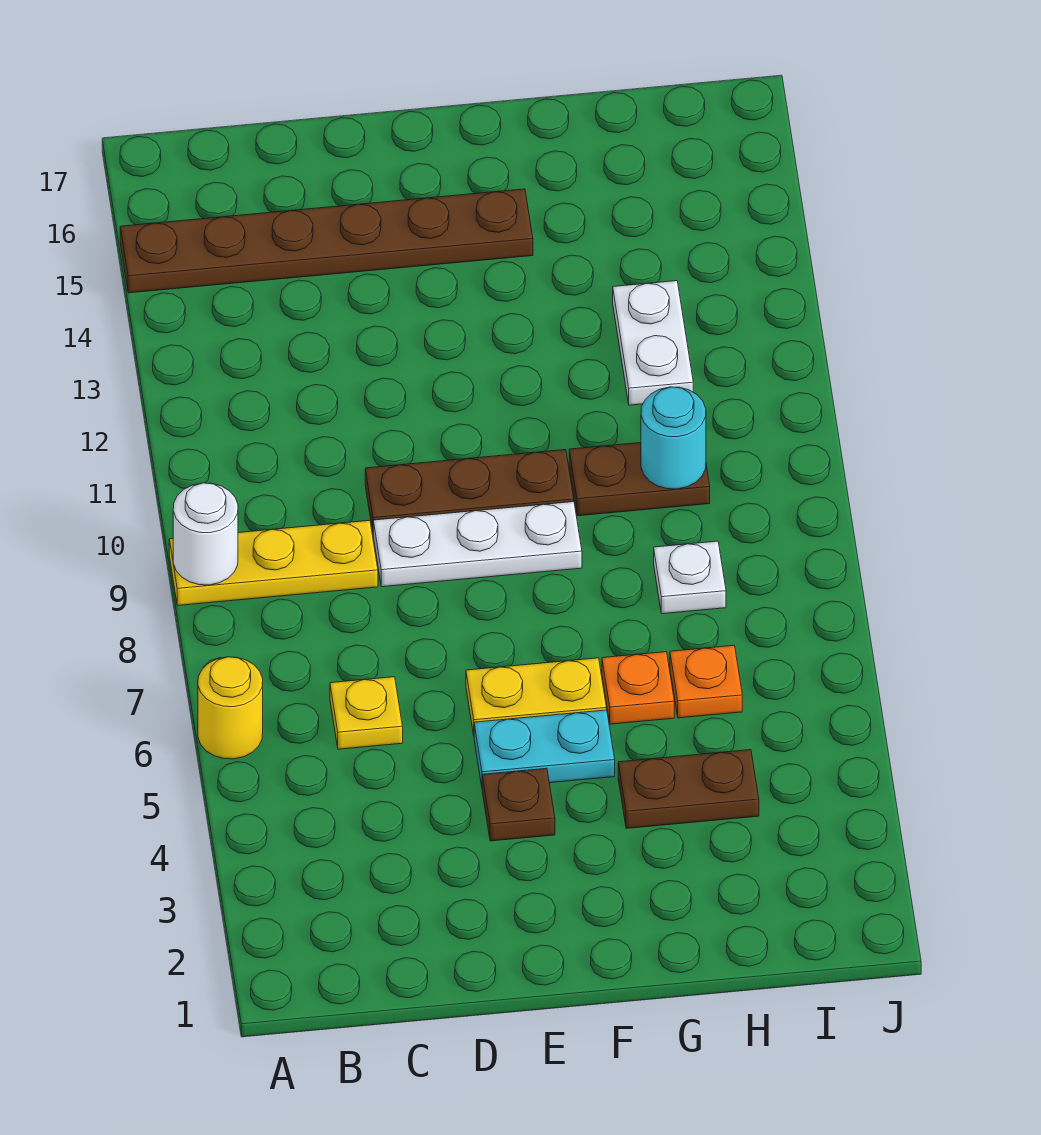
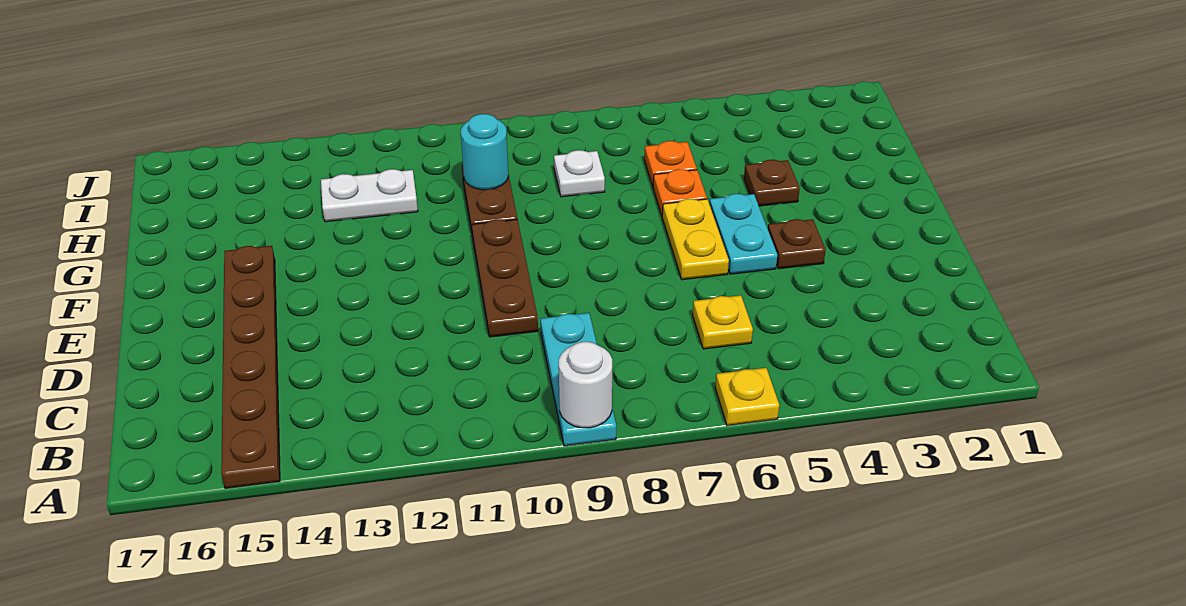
yellow 1x1 round brick [198,657,263,759] -> yellow 1x1 plate [715,368,779,426]
yellow 1x3 plate [169,520,378,605] -> cyan 1x3 plate [541,313,616,446]
white 1x3 plate [373,502,582,587] -> none
brown 1x2 plate [618,750,759,828] -> brown 1x1 plate [744,160,800,206]

